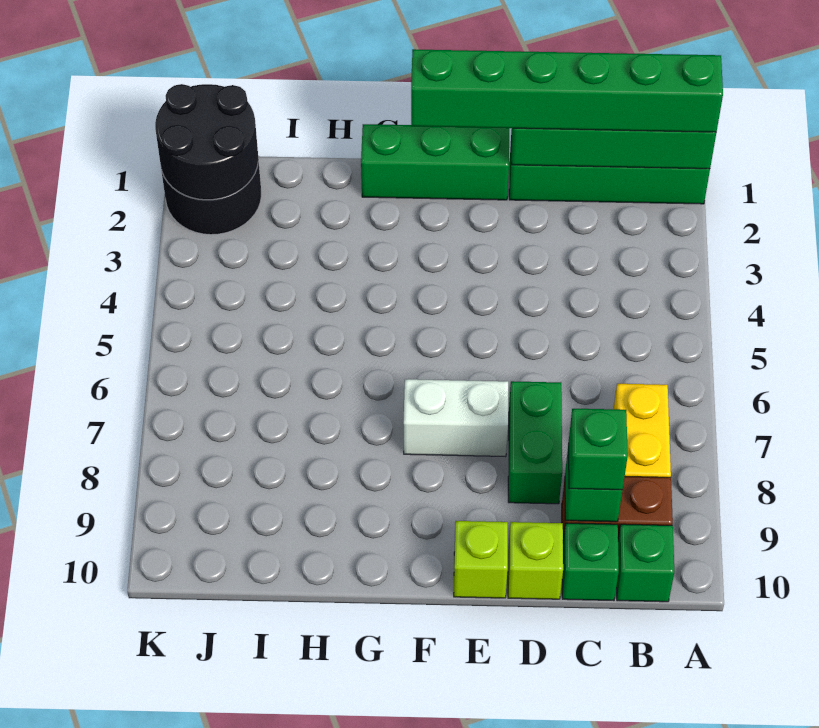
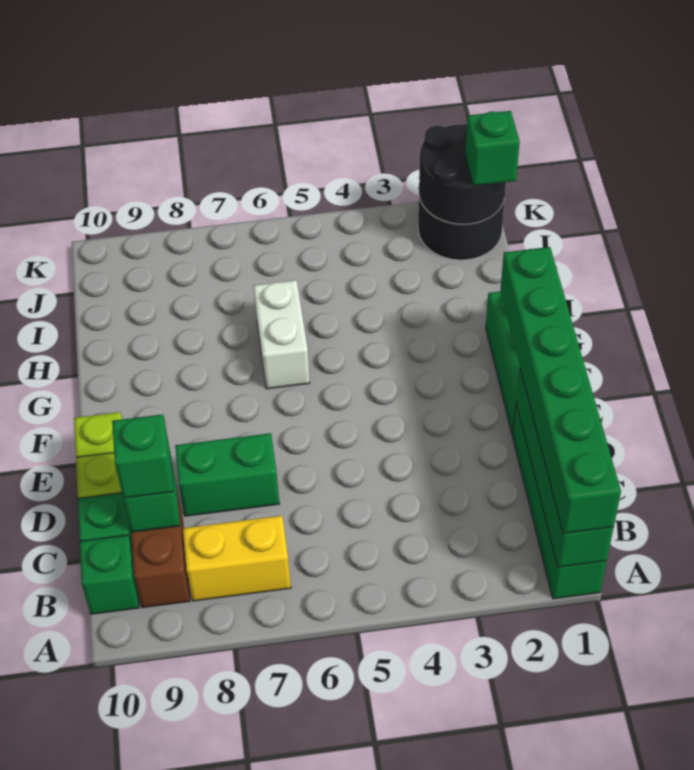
white 1x2 brick [404,379,508,457] -> white 1x2 brick moved to [253,280,310,389]
none -> green 1x1 brick [465,111,520,186]

